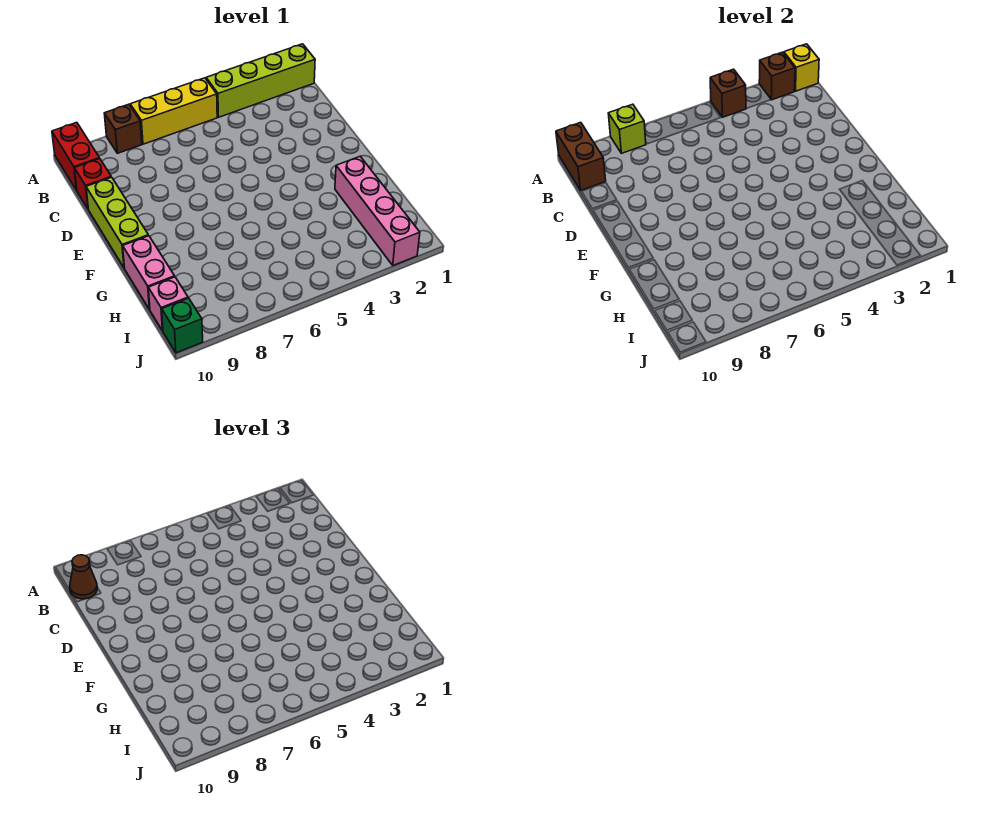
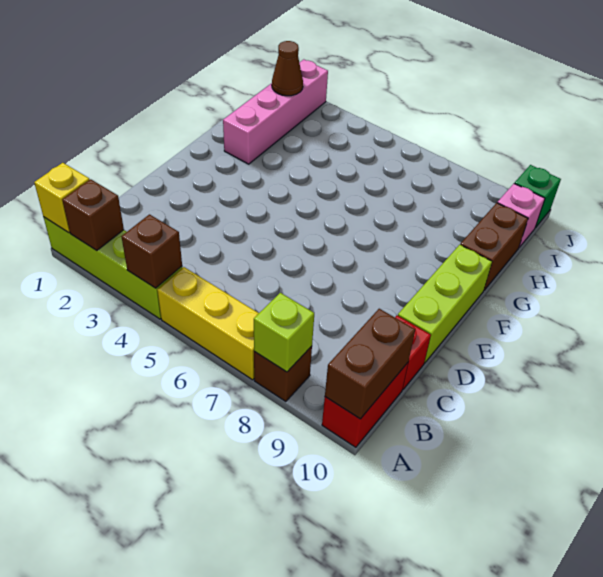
brown 1x1 cone [70,555,97,599] -> brown 1x1 cone moved to [272,41,303,96]
pink 1x2 brick [123,236,175,310] -> brown 1x2 brick [460,203,528,290]

